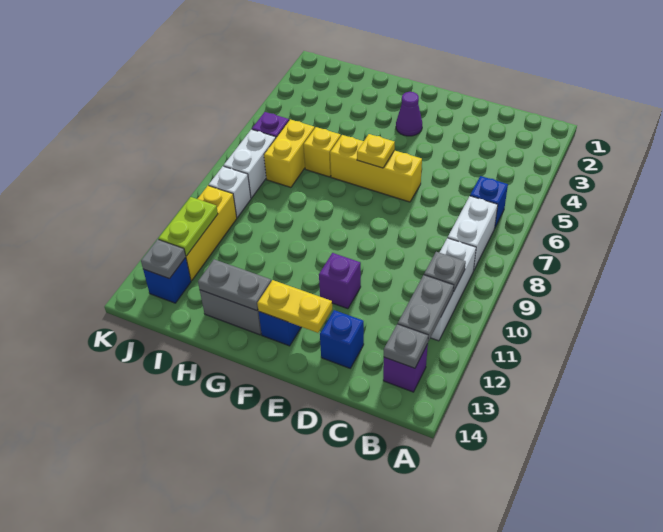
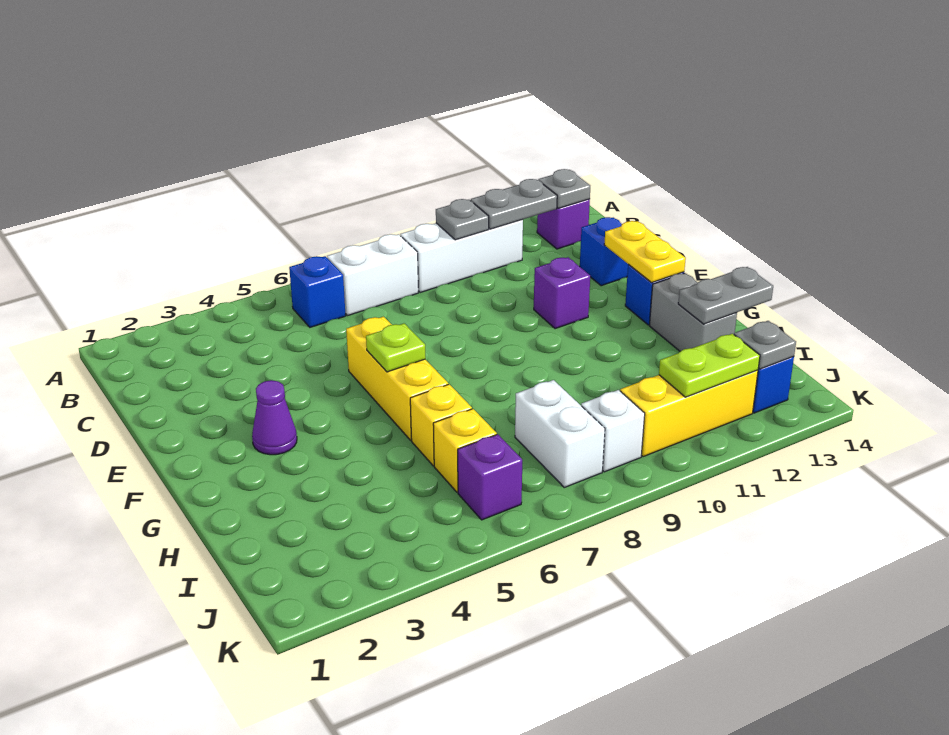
yellow 1x1 plate [357,134,395,168] -> lime 1x1 plate [366,323,426,372]
grey 1x2 plate [198,259,271,311] -> grey 1x2 plate turned to [678,267,773,324]
yellow 1x2 brick [264,119,315,187] -> yellow 1x1 brick [433,409,497,492]
white 1x2 brick [224,129,276,198] -> white 1x2 brick turned to [515,380,605,487]

